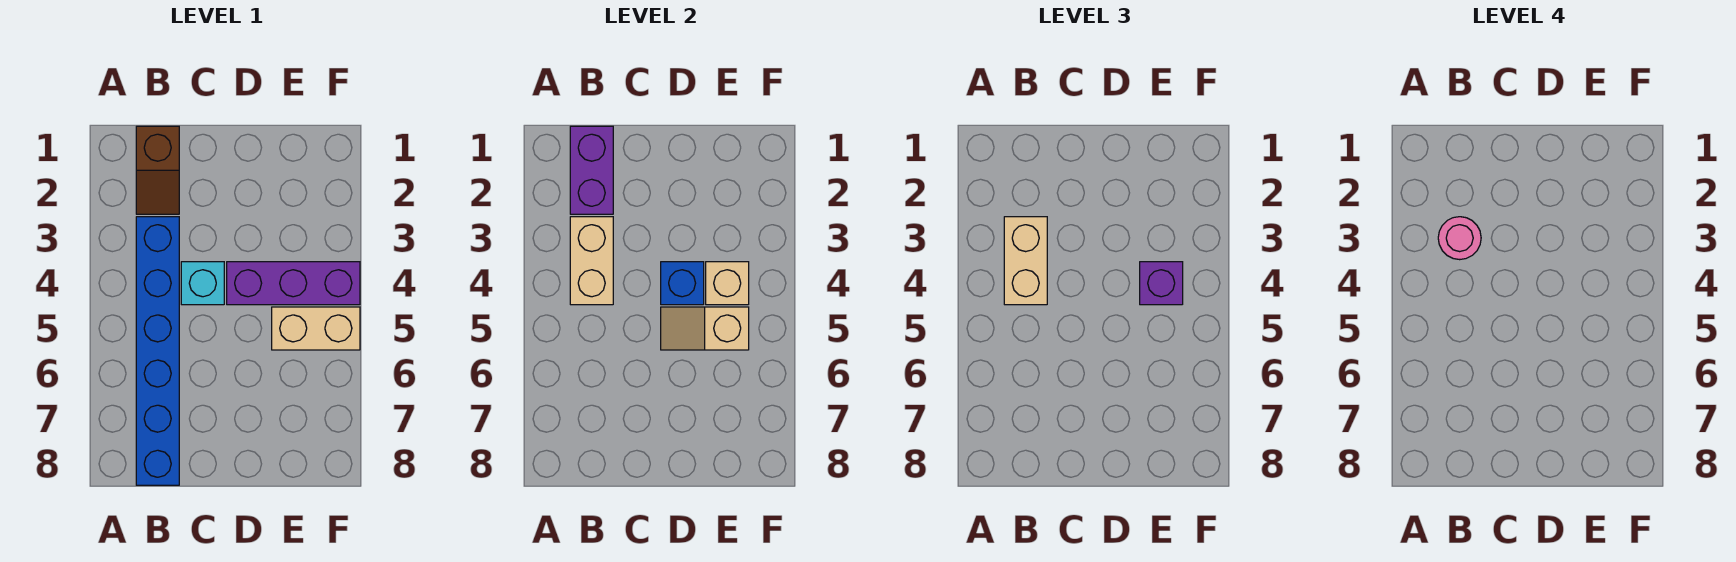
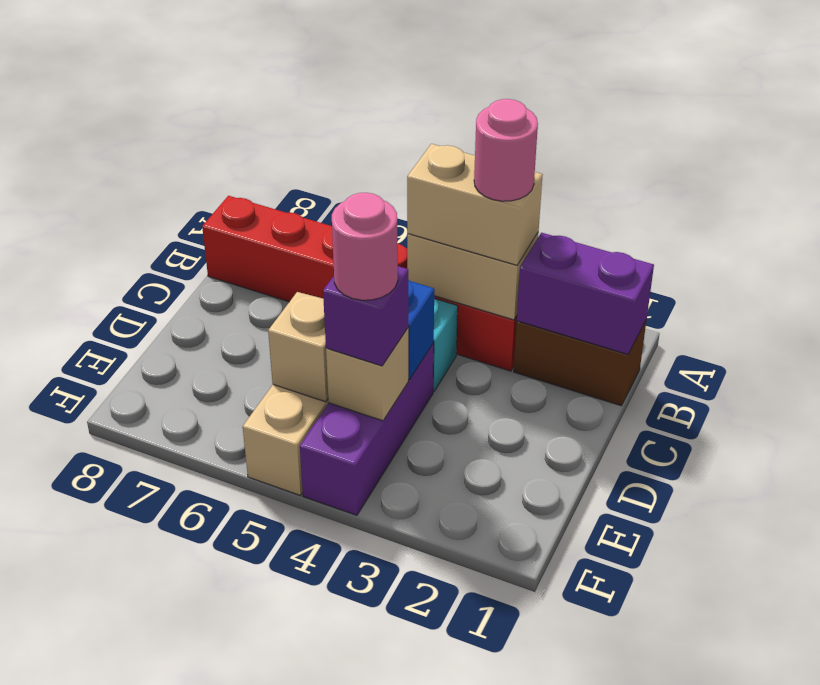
brown 1x2 slope [136,126,179,214] -> brown 1x2 brick [514,321,646,406]
blue 1x6 brick [136,217,179,485] -> red 1x6 brick [202,196,517,371]
none -> pink 1x1 round brick [332,193,398,300]

